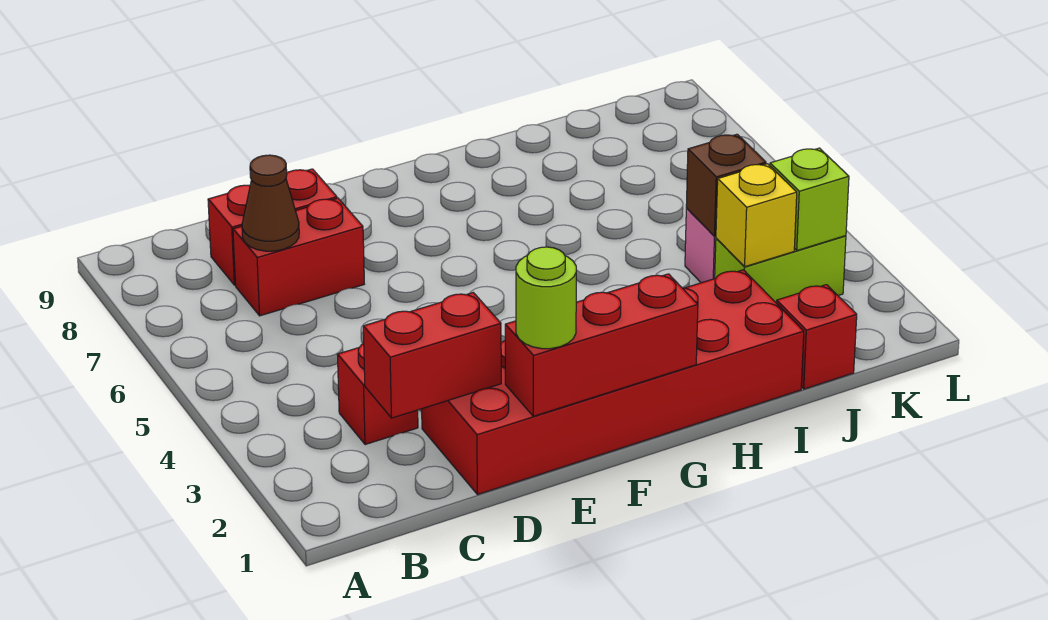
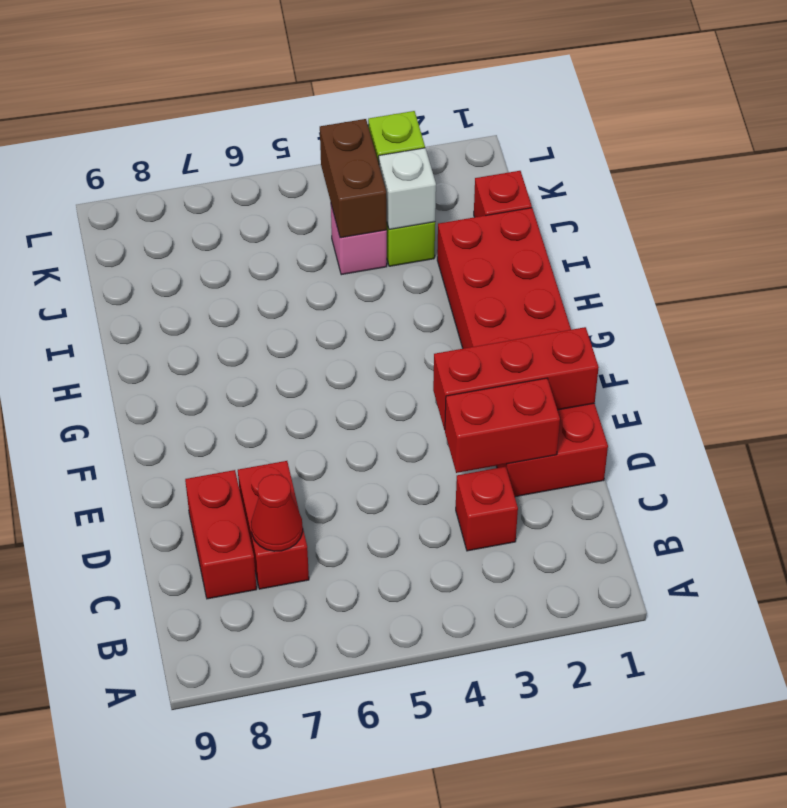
red 1x2 brick [363,293,501,418] -> red 1x2 brick turned to [445,378,560,473]
brown 1x1 cone [242,155,299,251] -> red 1x1 cone [251,474,303,551]
red 1x3 brick [505,274,698,416] -> red 1x3 brick turned to [433,327,599,430]
lime 1x1 round brick [516,247,576,349] -> none
yellow 1x1 brick [716,164,797,267] -> white 1x1 brick [379,148,436,229]
brown 1x1 brick [686,134,766,236] -> brown 1x2 brick [320,119,387,238]

